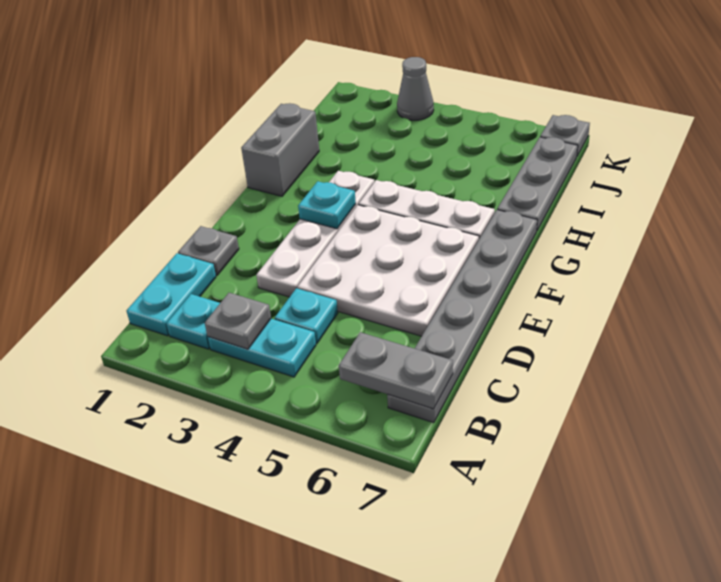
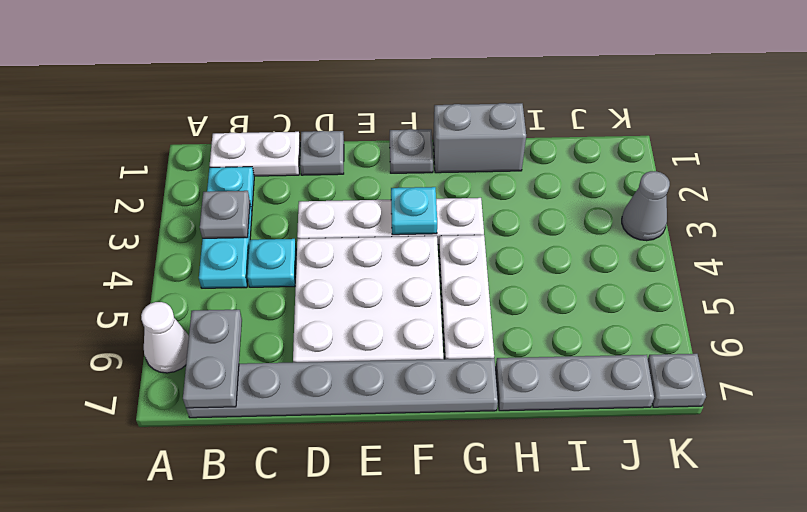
none -> white 1x1 cone [141,302,189,373]
cyan 1x2 plate [127,253,216,336] -> white 1x2 plate [210,132,300,176]
none -> grey 1x1 plate [390,129,433,173]

